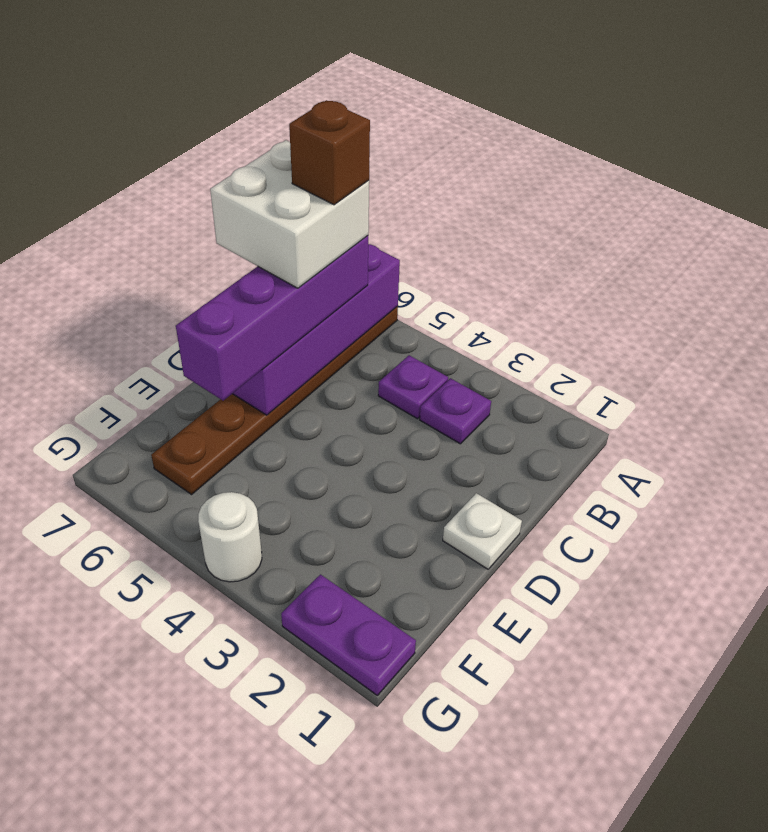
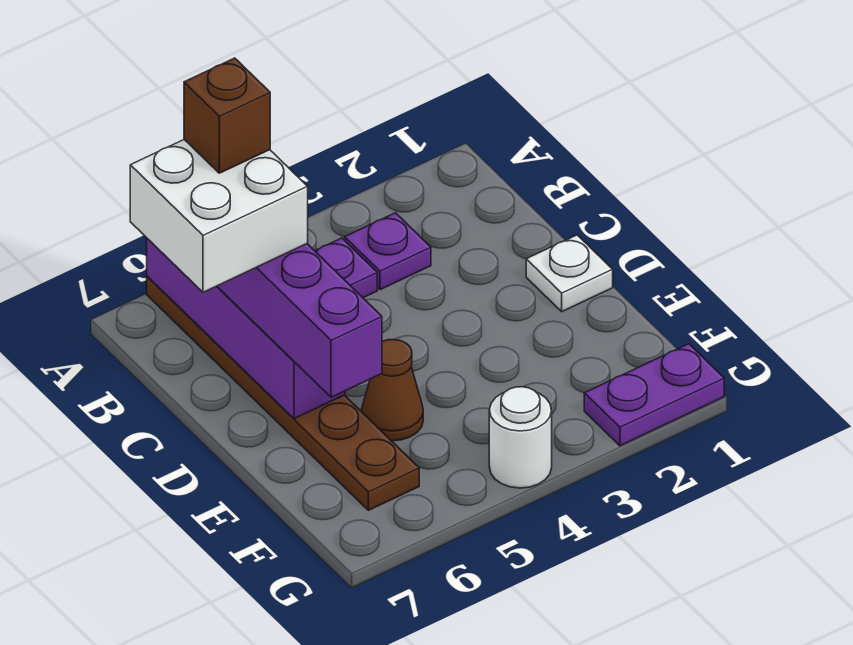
none -> brown 1x1 cone [361,339,423,441]

